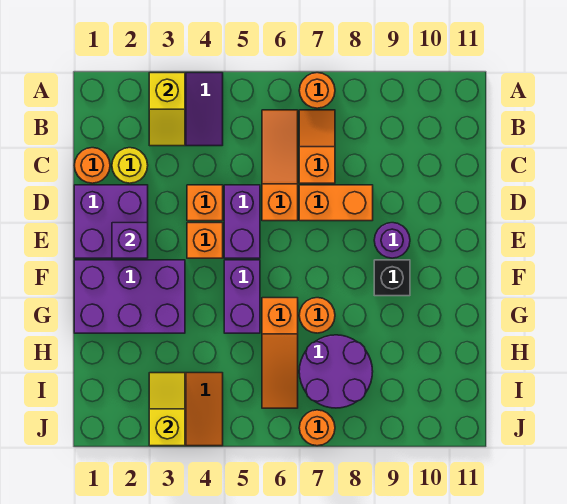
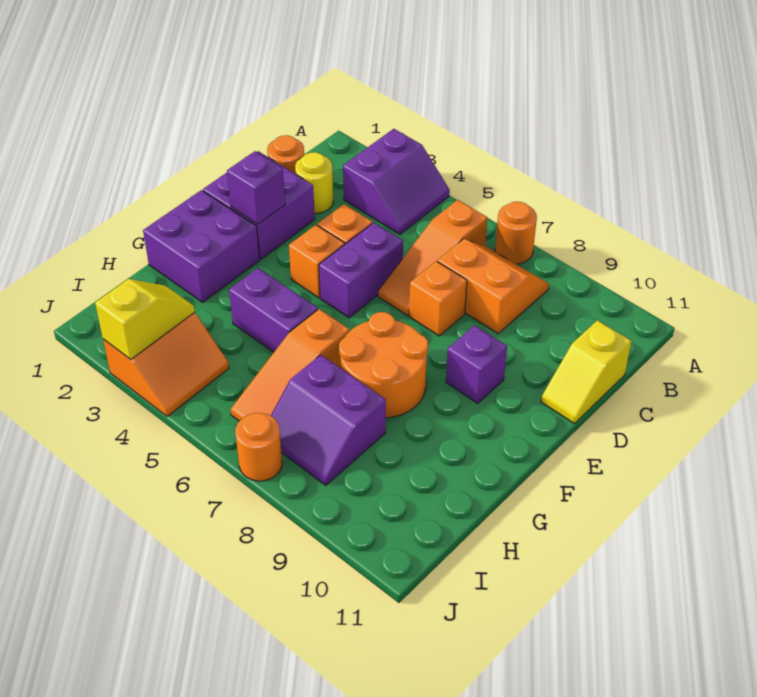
yellow 1x2 slope [149,73,185,146] -> yellow 1x2 slope moved to [541,320,631,424]
orange 1x3 slope [262,110,298,221] -> orange 1x3 slope turned to [378,200,487,315]
orange 1x2 slope [299,110,335,183] -> orange 2x2 slope [437,239,549,333]
orange 1x2 brick [299,185,373,221] -> orange 1x1 brick [409,261,467,336]
purple 1x1 round brick [374,223,410,258] -> purple 1x1 brick [446,325,507,403]
purple 2x3 brick [74,260,185,333] -> purple 2x2 brick [143,190,260,302]
purple 1x2 brick [224,260,260,333] -> purple 1x2 brick turned to [229,268,318,352]
black 1x1 brick [374,260,410,296] -> none
orange 1x1 round brick [299,298,335,333] -> orange 2x2 round brick [339,312,428,418]
purple 2x2 round brick [299,335,373,408] -> purple 2x2 slope [271,355,386,485]

